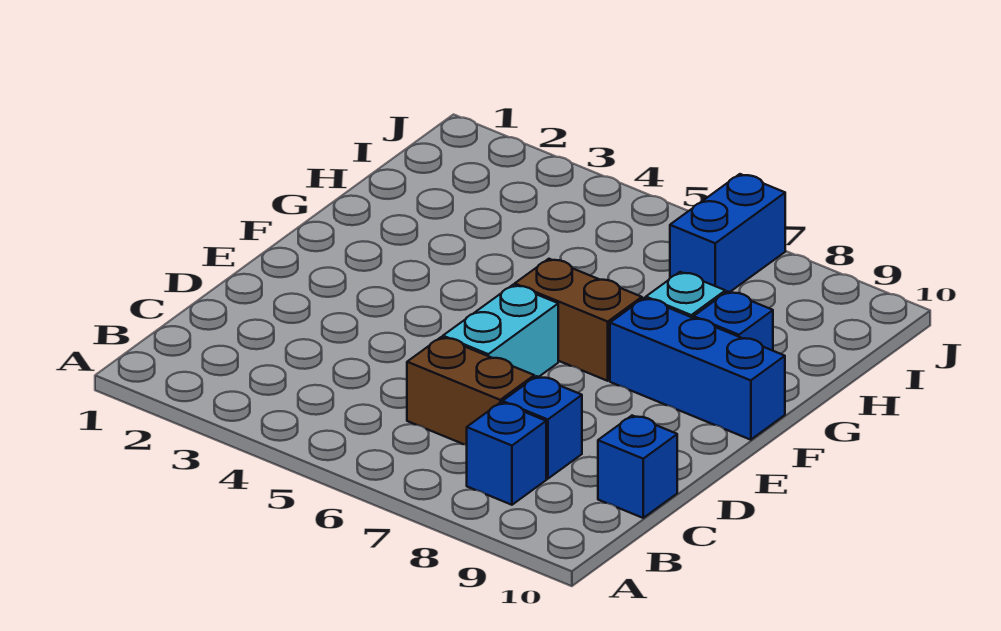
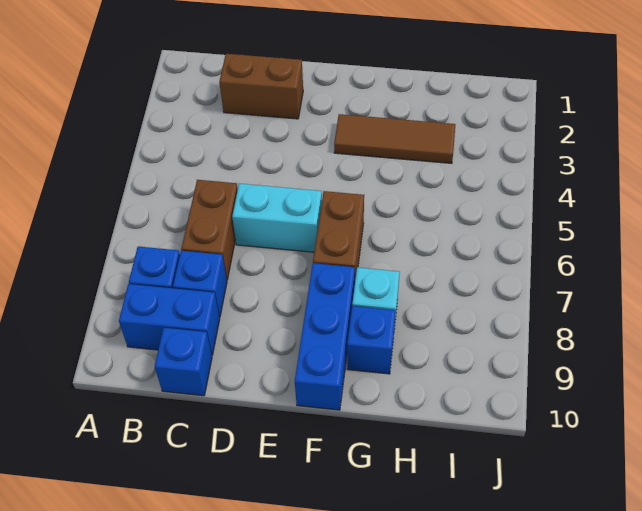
none -> brown 1x2 brick [219,54,303,119]
none -> brown 1x3 tile [334,114,456,163]
blue 1x2 brick [670,174,785,293] -> blue 1x2 brick moved to [119,284,220,355]

